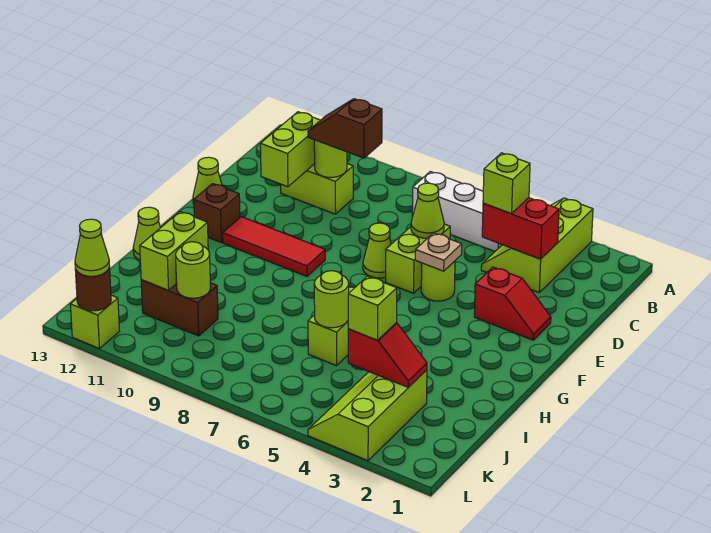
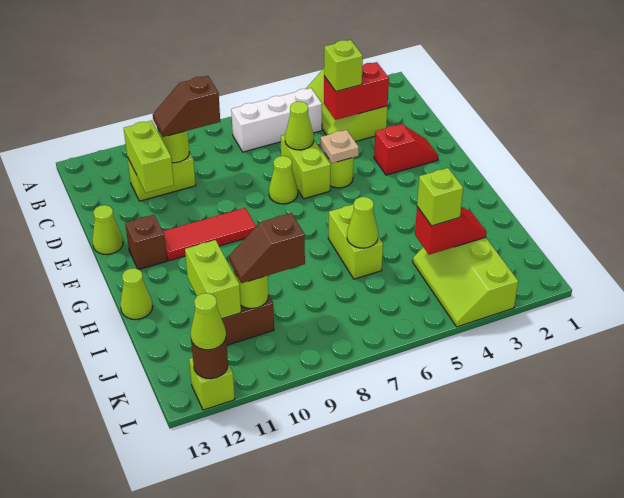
lime 1x1 round brick [314,271,349,328] -> lime 1x1 cone [347,197,378,248]
none -> brown 1x2 slope [229,213,305,283]

